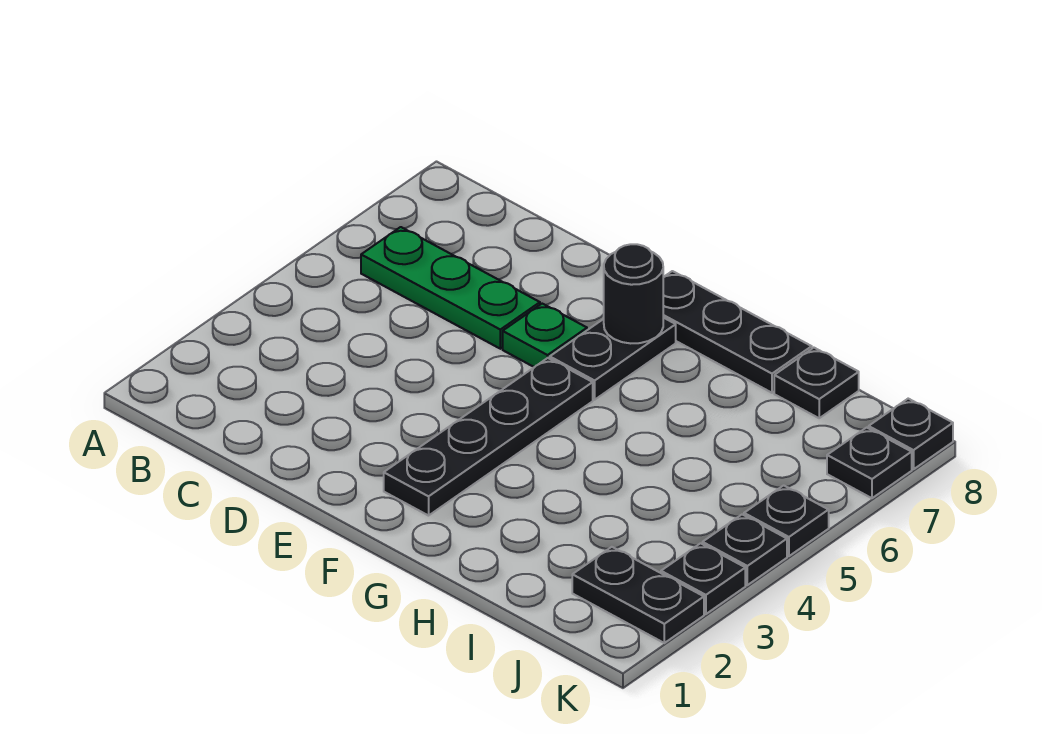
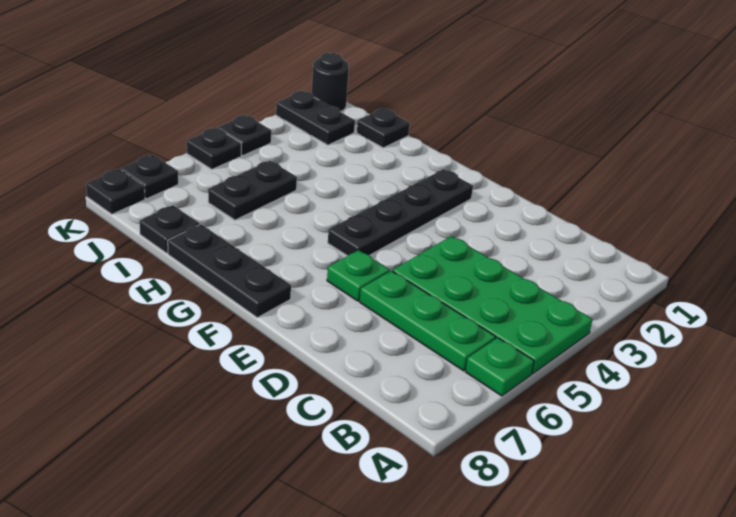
none -> green 2x4 plate [393,236,593,374]
none -> green 1x1 plate [466,338,534,396]
black 1x2 plate [550,318,676,400] -> black 1x2 plate moved to [208,161,297,220]
black 1x1 round brick [604,244,663,343] -> black 1x1 round brick moved to [312,53,349,111]
black 1x1 plate [661,543,745,614] -> black 1x1 plate moved to [357,109,410,148]

